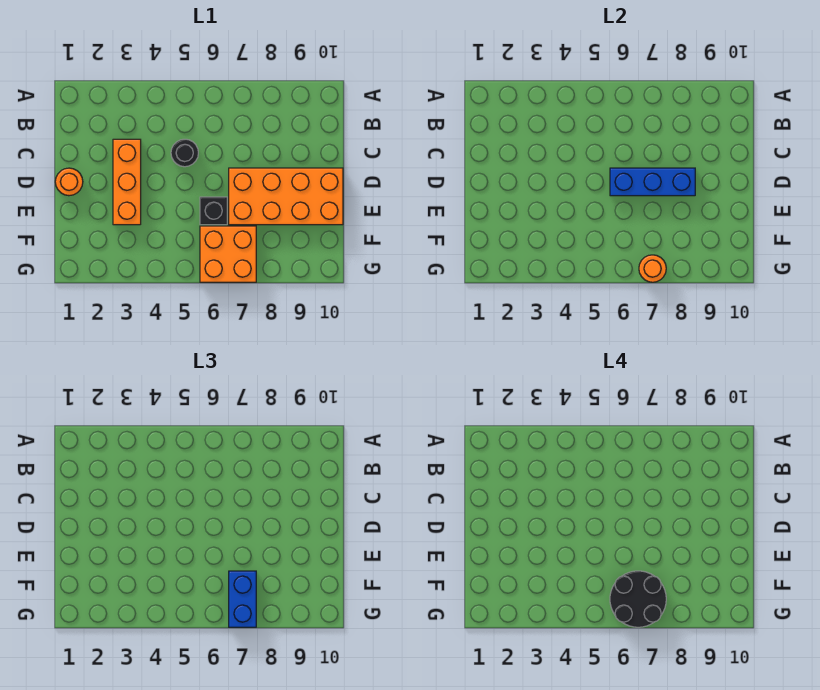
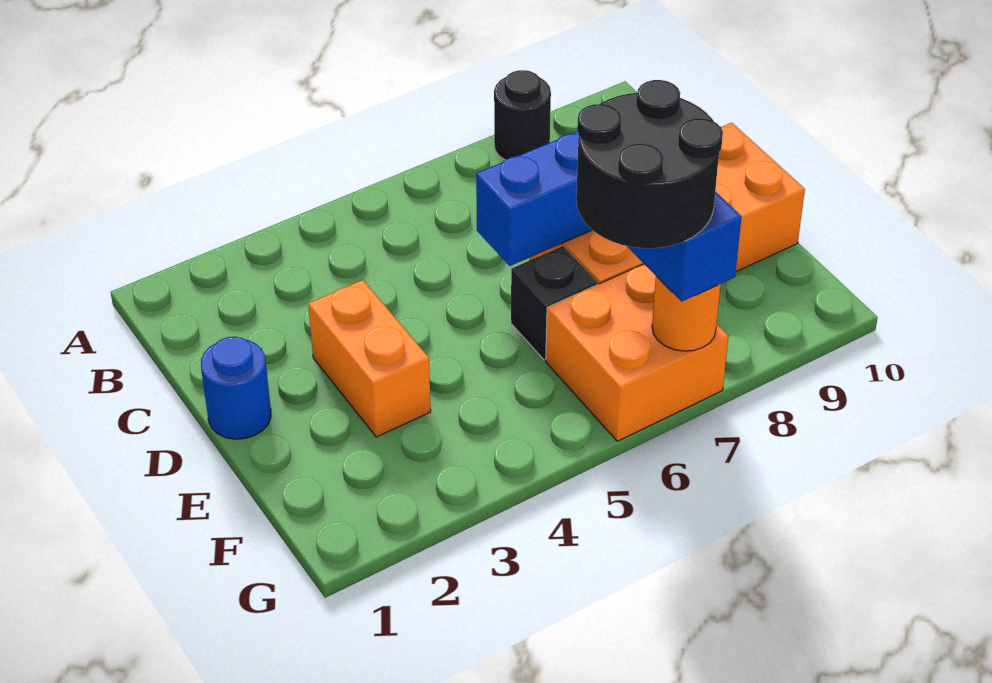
orange 1x3 brick [113,139,141,225] -> orange 1x2 brick [308,280,431,437]
black 1x1 round brick [171,139,198,167] -> black 1x1 round brick moved to [494,70,551,160]
orange 1x1 round brick [55,168,83,196] -> blue 1x1 round brick [201,337,271,439]

